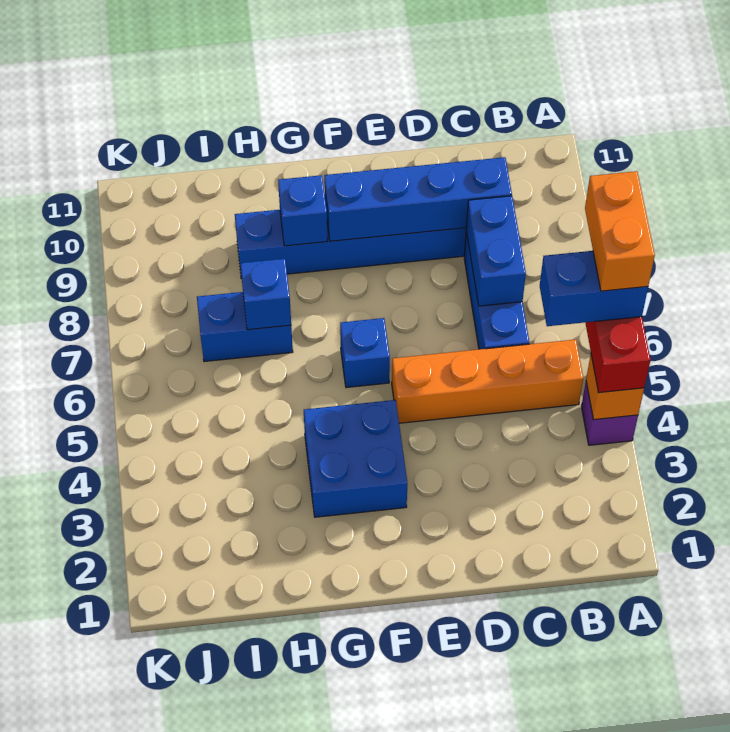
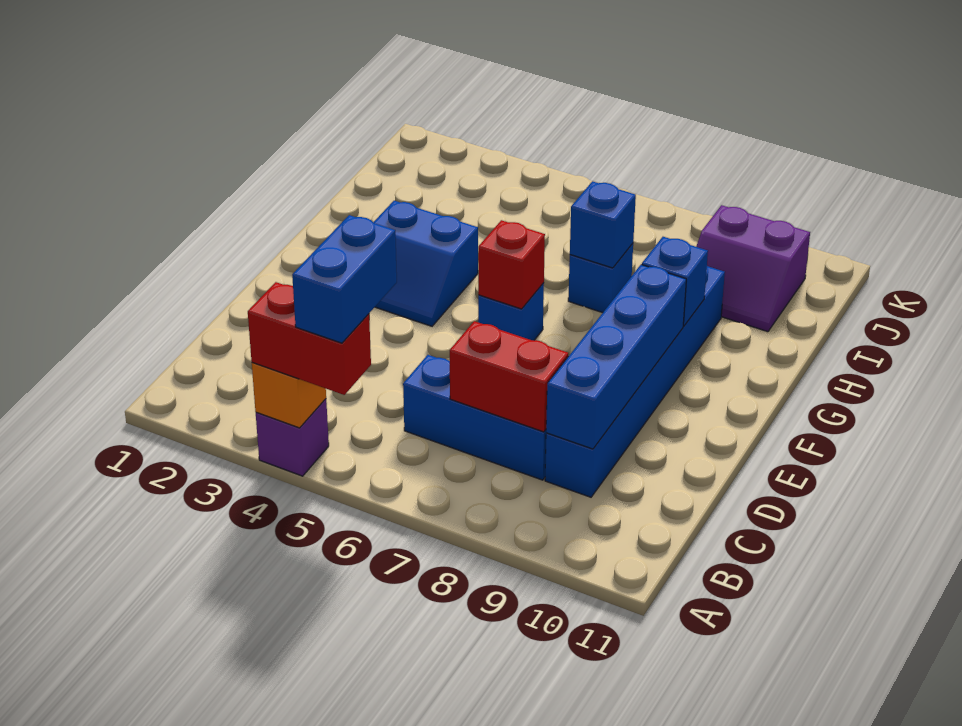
orange 1x2 brick [585,171,655,291] -> none
orange 1x4 brick [392,339,583,423] -> none
blue 1x2 brick [466,196,526,306] -> red 1x2 brick [450,321,568,432]
blue 2x2 brick [304,400,407,517] -> blue 2x2 slope [373,201,478,326]
none -> red 1x1 brick [478,220,545,309]
blue 1x2 brick [197,292,293,362] -> blue 1x1 brick [568,243,633,313]
none -> purple 2x2 slope [696,205,810,332]

